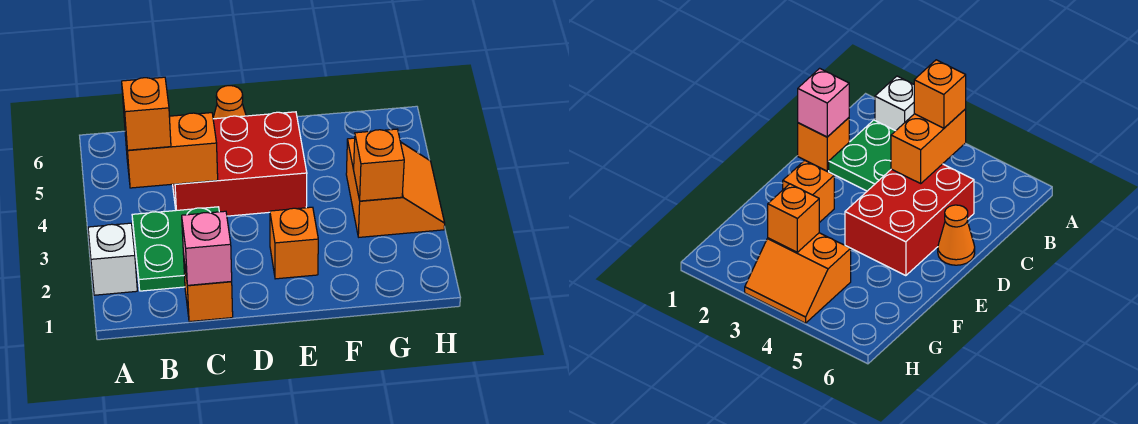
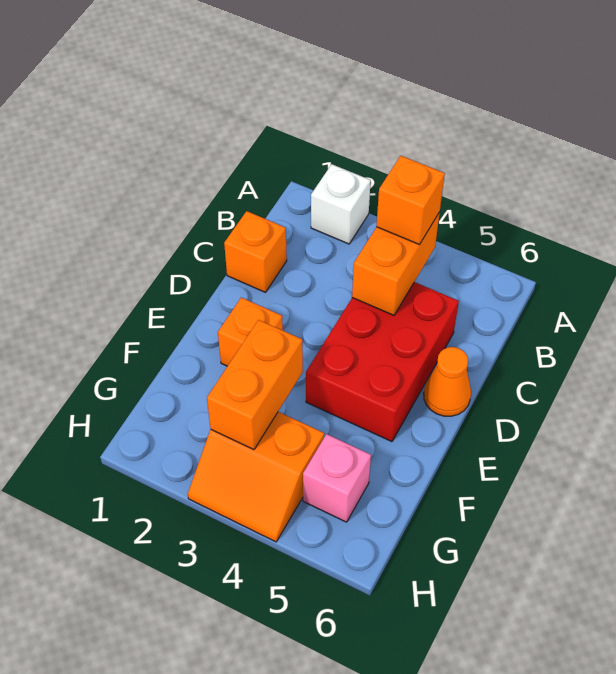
green 2x2 plate [132,207,219,291] -> none
pink 1x1 brick [182,211,232,285] -> pink 1x1 brick moved to [303,434,371,522]
orange 1x1 brick [354,129,404,201] -> orange 1x2 brick [207,320,303,450]

